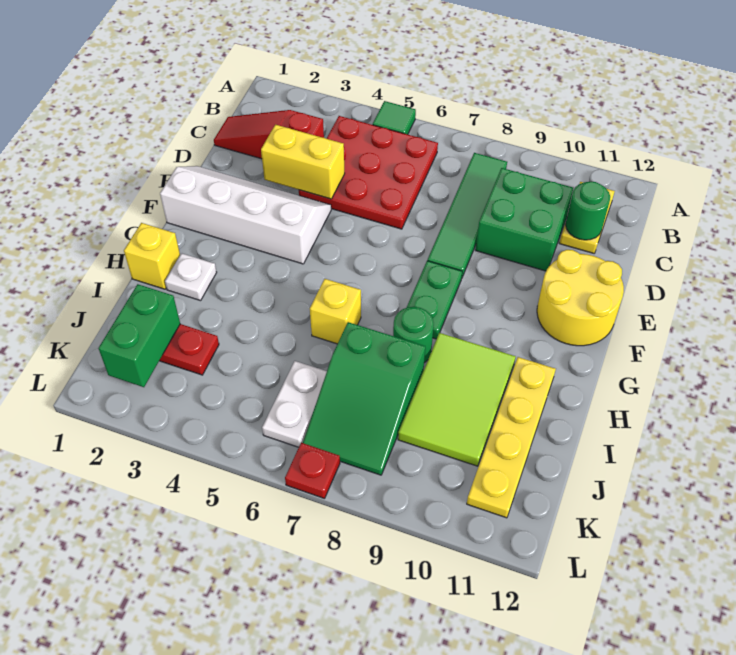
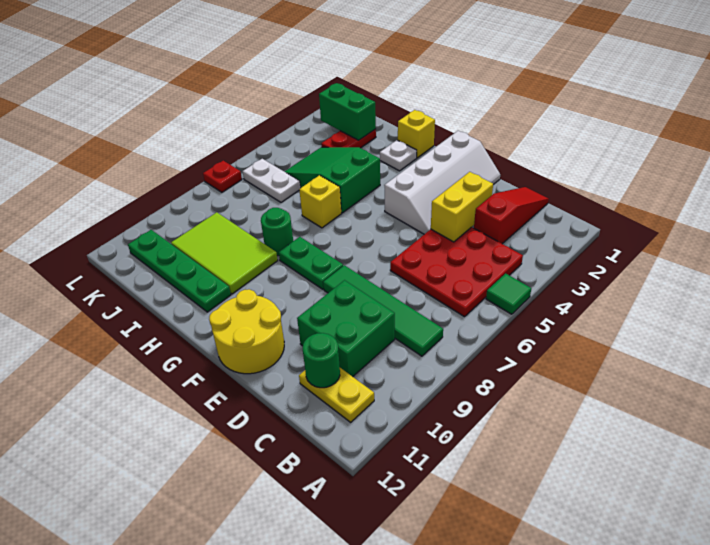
yellow 1x4 plate [467,357,556,518] -> green 1x4 plate [128,230,231,312]
green 2x3 slope [303,322,425,475] -> green 2x3 slope moved to [285,147,380,213]

